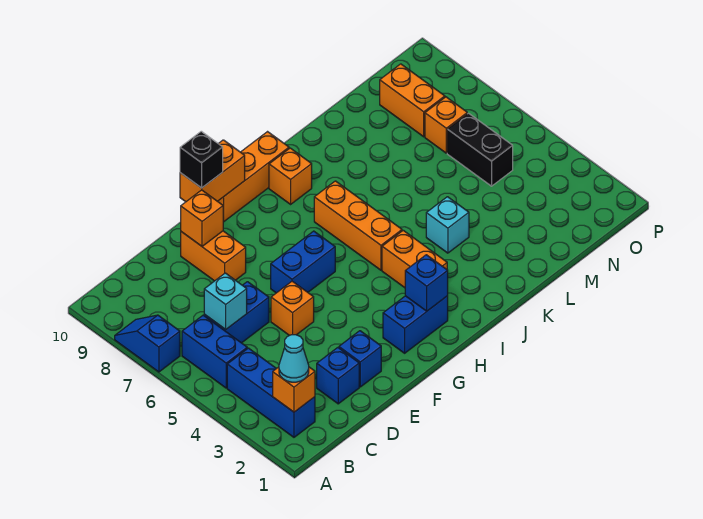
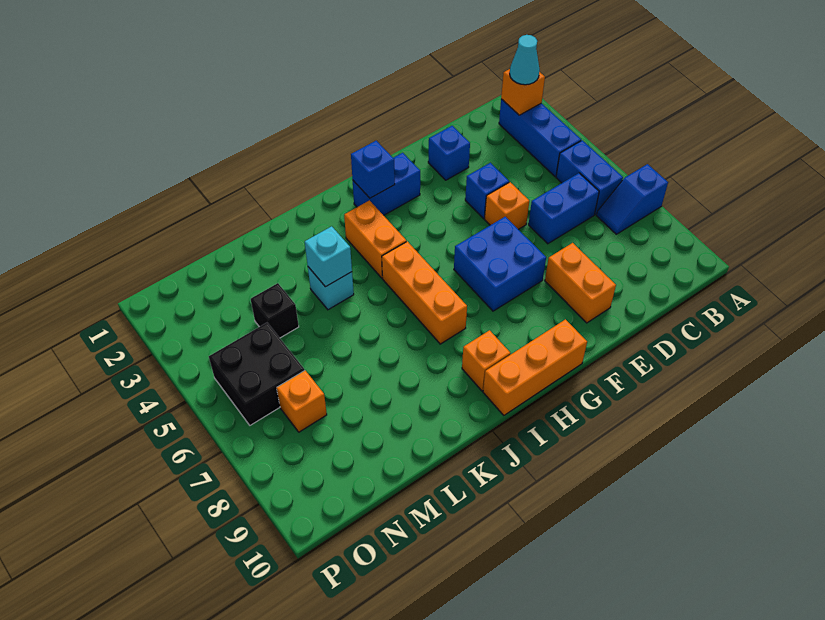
blue 1x2 slope [115,315,180,372] -> blue 1x2 slope turned to [596,164,668,234]
cyan 1x1 brick [204,273,247,330] -> cyan 1x1 brick moved to [305,226,352,287]
blue 1x1 brick [317,348,359,404] -> blue 1x1 brick moved to [465,163,509,218]
orange 1x1 brick [181,190,223,246] -> none
blue 1x2 brick [271,231,335,293] -> blue 2x2 brick [454,217,546,311]
orange 1x2 brick [180,140,245,202] -> none
black 1x1 brick [180,131,223,188] -> black 1x1 brick moved to [251,283,299,338]
black 1x2 brick [447,113,513,186] -> black 2x2 brick [209,323,305,425]
orange 1x2 brick [380,64,445,137] -> none

